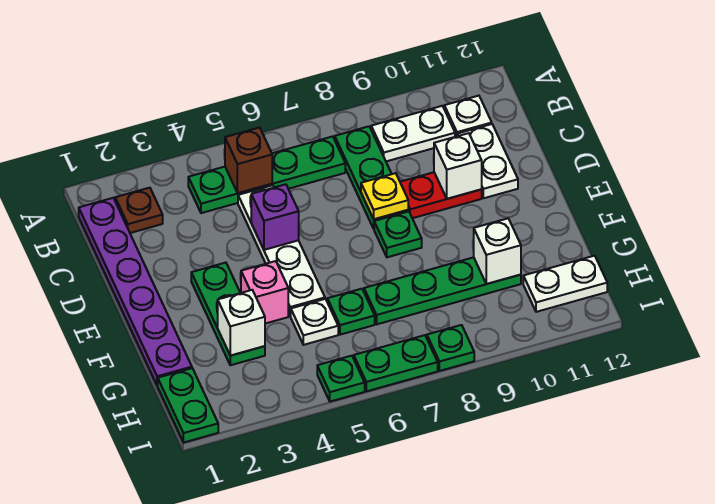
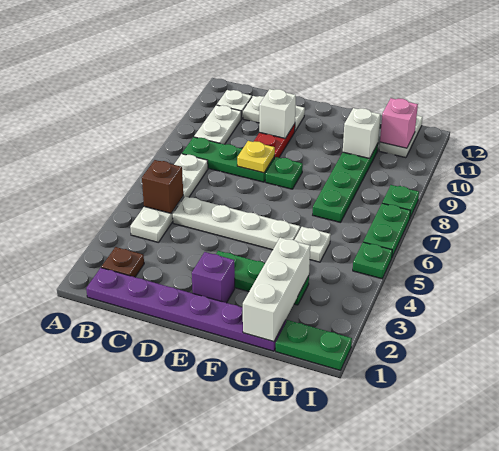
green 1x4 plate [188,136,345,213] -> white 1x4 plate [130,154,208,243]
purple 1x1 brick [251,184,299,250] -> purple 1x1 brick moved to [192,252,235,303]
pink 1x1 brick [241,261,288,324] -> pink 1x1 brick moved to [380,98,418,148]
white 1x1 brick [218,290,265,356] -> white 1x3 brick [243,238,310,342]
green 1x1 plate [327,289,375,335] -> none

